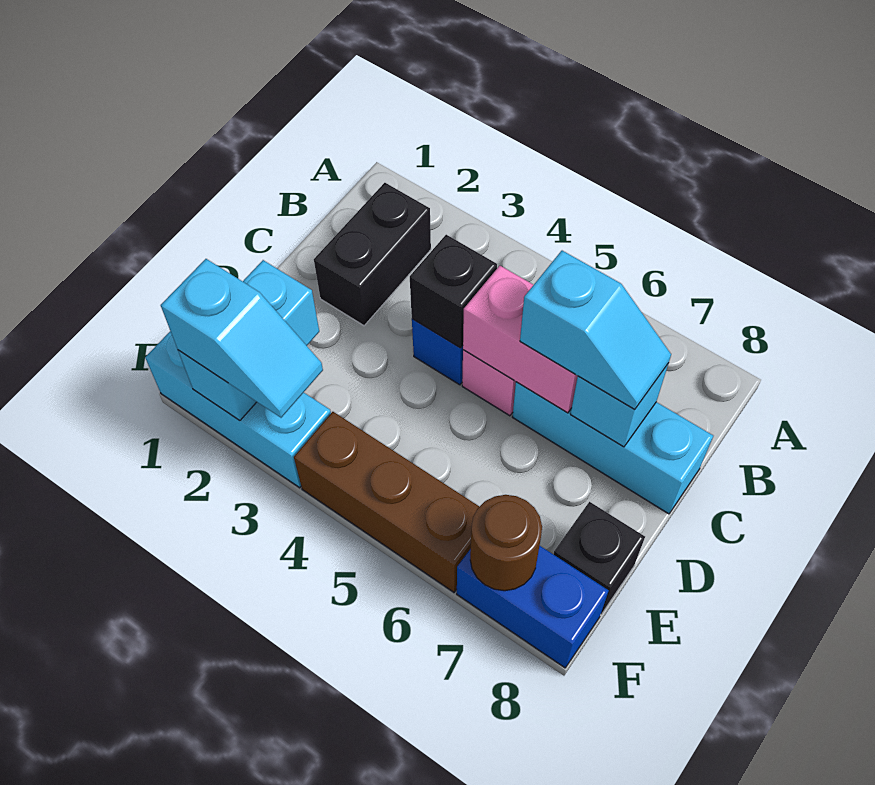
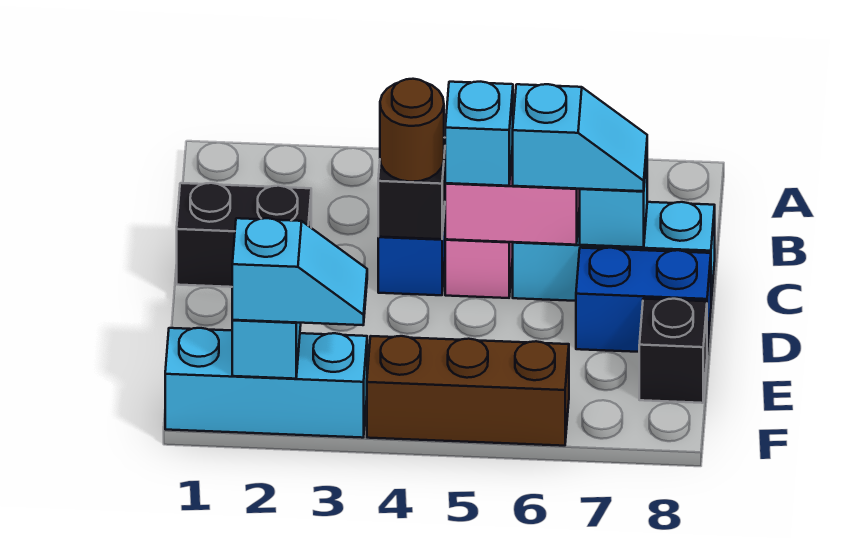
black 1x2 brick [314,183,431,326] -> black 1x2 brick turned to [177,183,311,287]
none -> cyan 1x1 brick [445,82,513,186]
blue 1x2 brick [457,546,609,668] -> blue 1x2 brick moved to [576,248,711,352]
brown 1x1 round brick [470,495,542,591] -> brown 1x1 round brick moved to [380,79,444,182]

